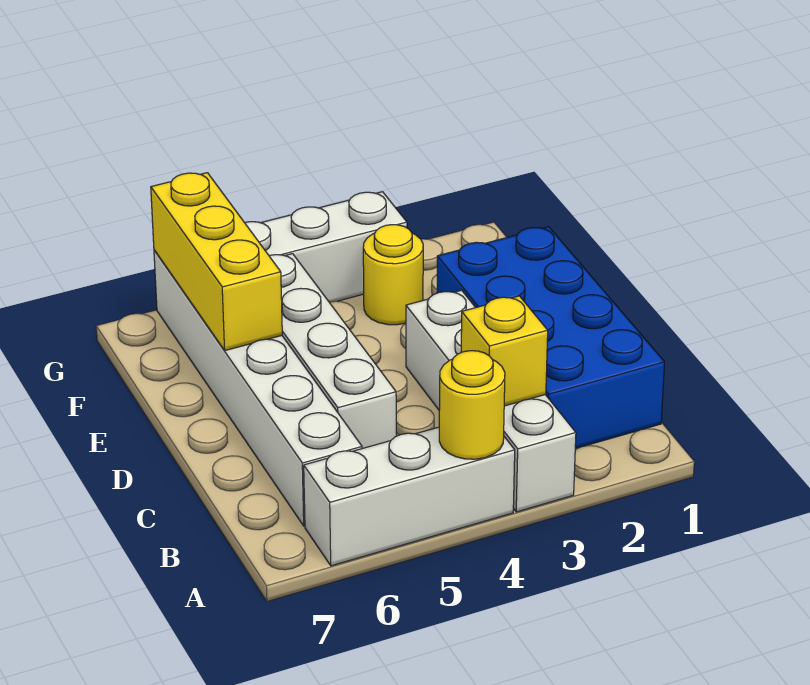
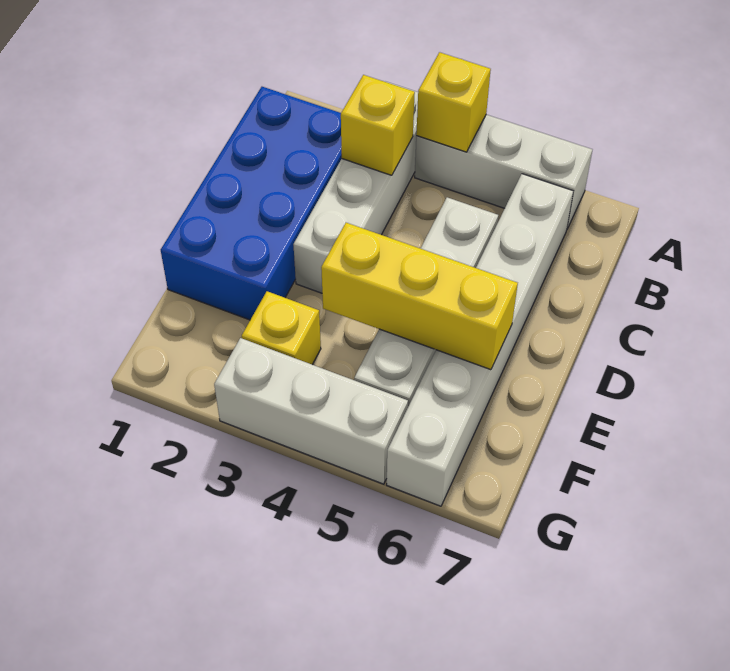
yellow 1x1 round brick [439,351,505,459] -> yellow 1x1 brick [416,52,491,152]
yellow 1x3 brick [151,173,282,350] -> yellow 1x3 brick turned to [321,223,518,370]
yellow 1x1 round brick [363,225,423,325] -> yellow 1x1 brick [242,291,321,365]

